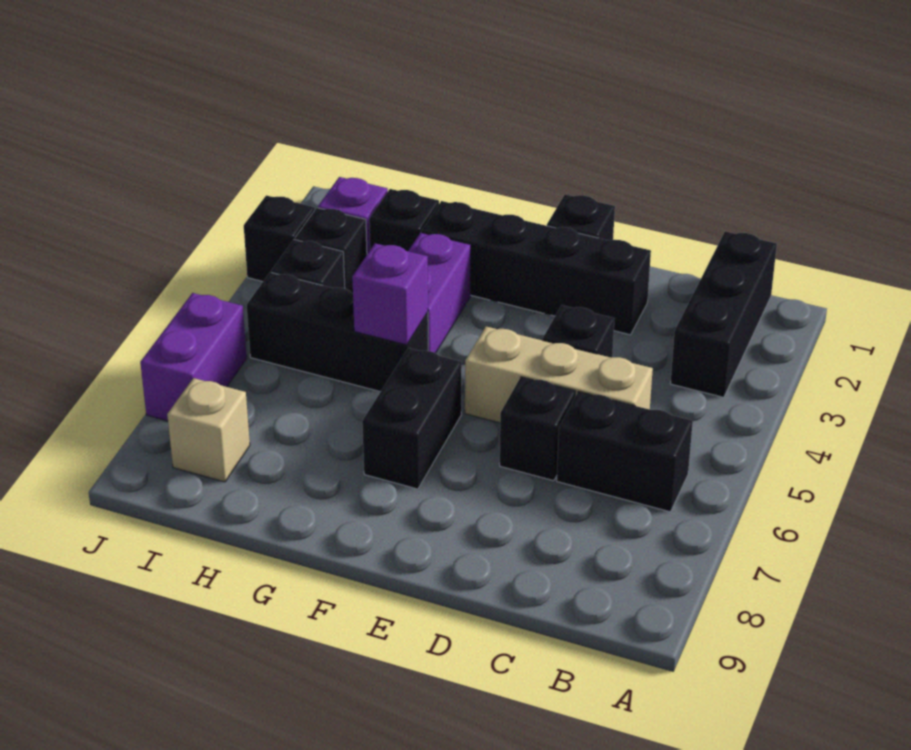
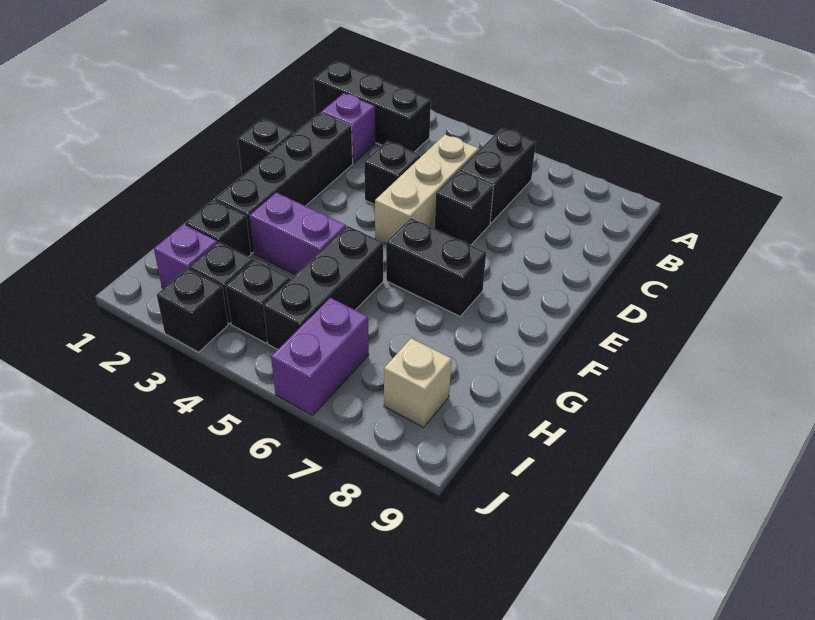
purple 1x1 brick [352,243,428,345] -> purple 1x1 brick moved to [321,93,375,163]
purple 1x2 brick [140,293,247,421] -> purple 1x2 brick turned to [271,298,369,415]

